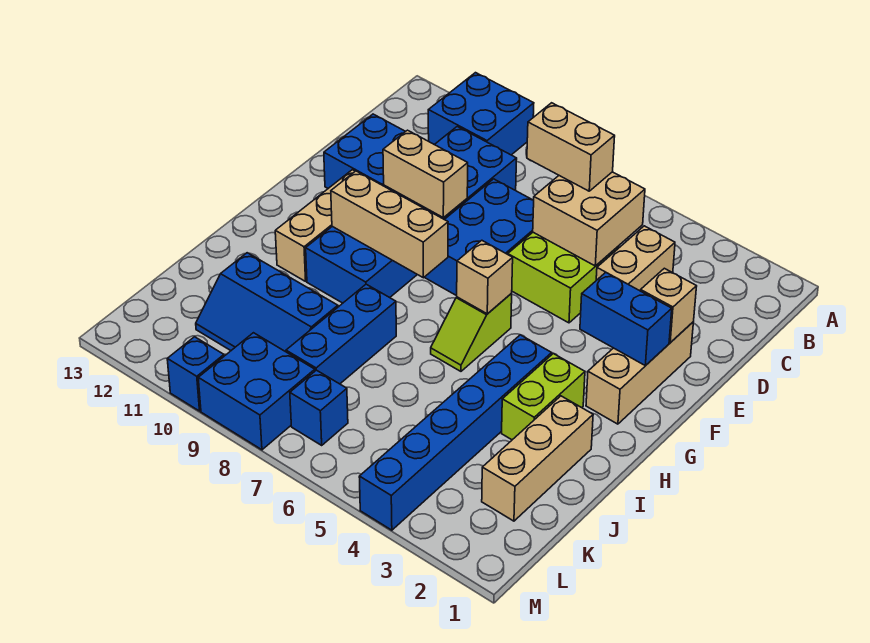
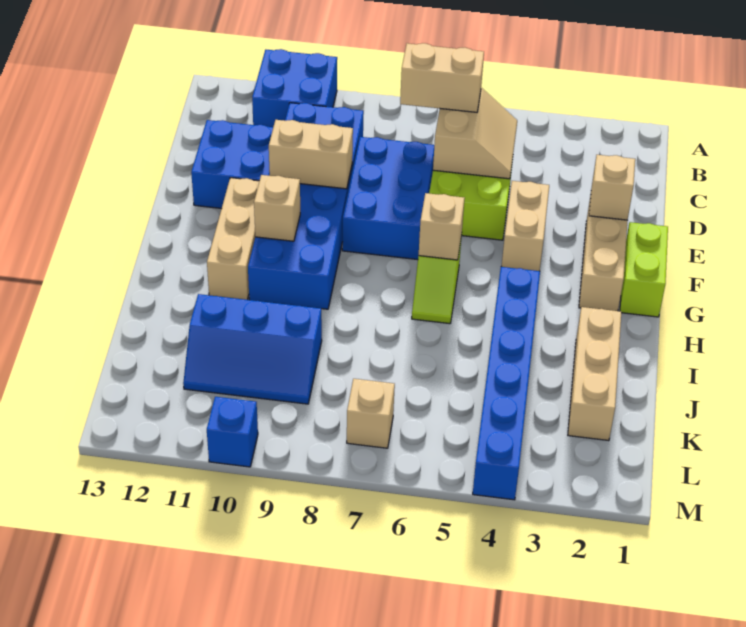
tan 1x2 brick [596,226,675,291] -> tan 1x2 brick moved to [501,181,549,271]
tan 2x2 brick [533,172,645,266] -> tan 2x2 slope [433,88,517,179]
blue 1x2 brick [580,273,672,366] -> none
tan 1x3 brick [331,171,448,278] -> tan 1x1 brick [254,175,300,241]
lime 1x2 brick [502,354,585,440] -> lime 1x2 brick moved to [620,222,668,317]
blue 1x3 brick [286,284,396,384] -> none
blue 1x1 brick [290,370,348,445] -> tan 1x1 brick [347,379,395,448]
blue 2x2 brick [198,333,315,450] -> none

